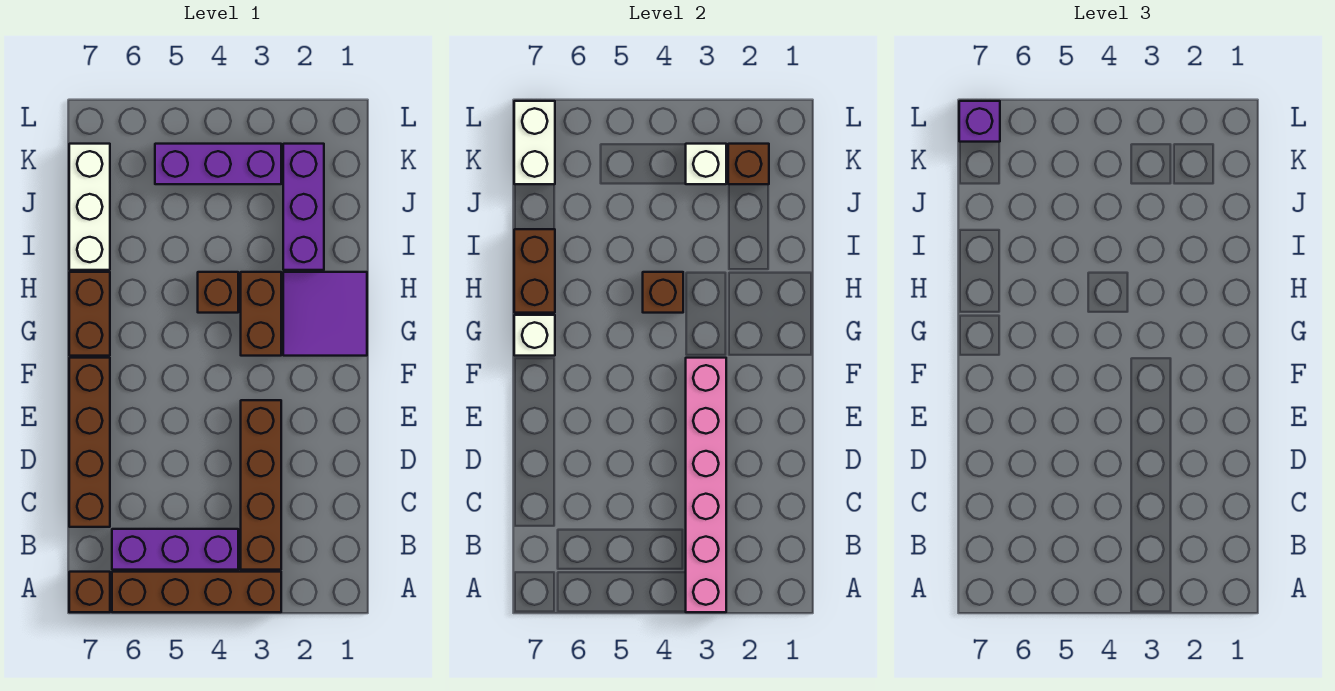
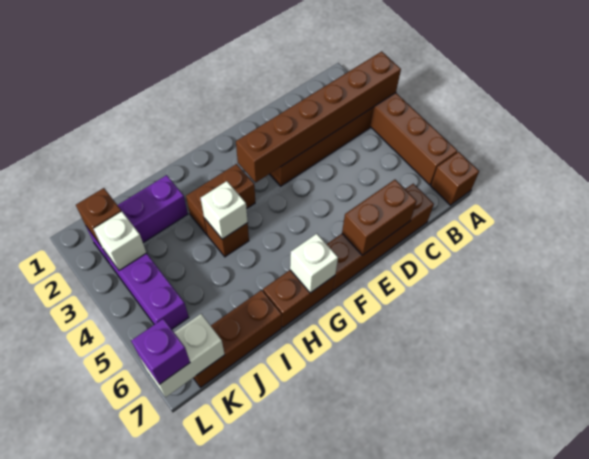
pink 1x6 brick [686,358,726,612] -> brown 1x6 brick [236,51,401,182]
purple 1x3 brick [112,529,238,570] -> none
purple 2x2 tile [283,272,367,356] -> none
brown 1x1 brick [643,272,683,313] -> white 1x1 brick [201,181,248,239]
brown 1x2 brick [514,229,555,313] -> brown 1x2 brick moved to [342,180,417,255]
white 1x3 brick [69,144,110,270] -> brown 1x3 brick [193,290,282,388]

